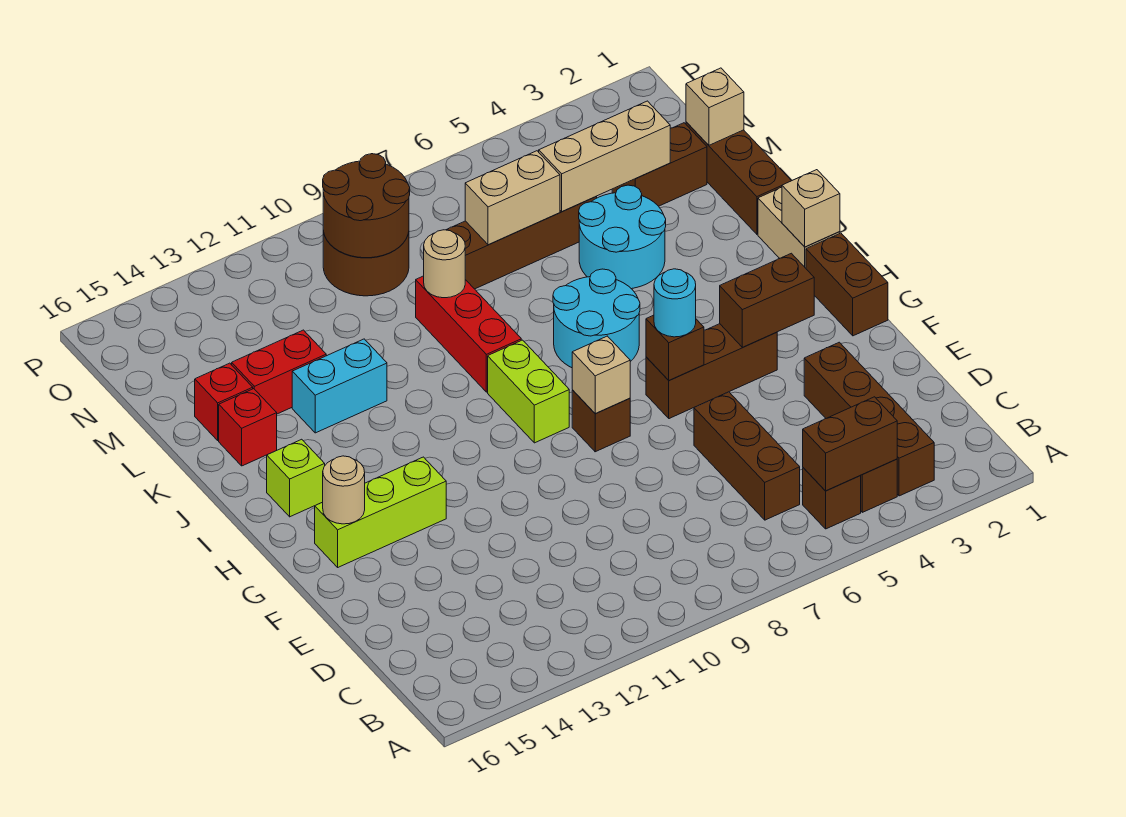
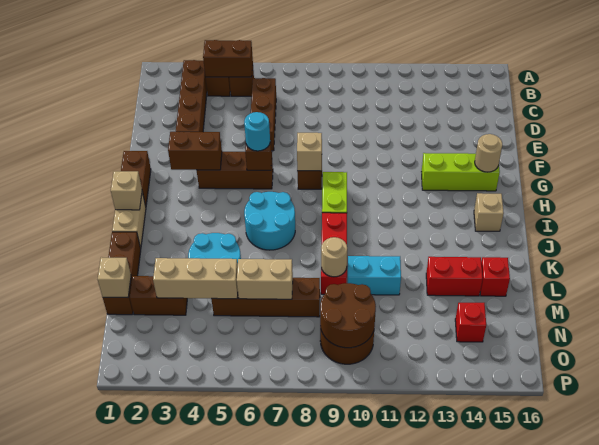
lime 1x1 brick [267,439,325,517] -> tan 1x1 brick [474,193,504,231]
cyan 1x2 brick [292,339,387,433] -> cyan 1x2 brick moved to [348,256,401,295]
red 1x1 brick [219,389,277,466] -> red 1x1 brick moved to [455,303,486,342]

